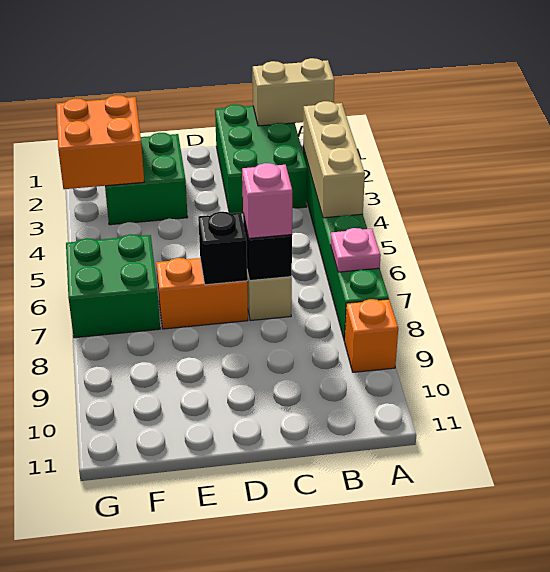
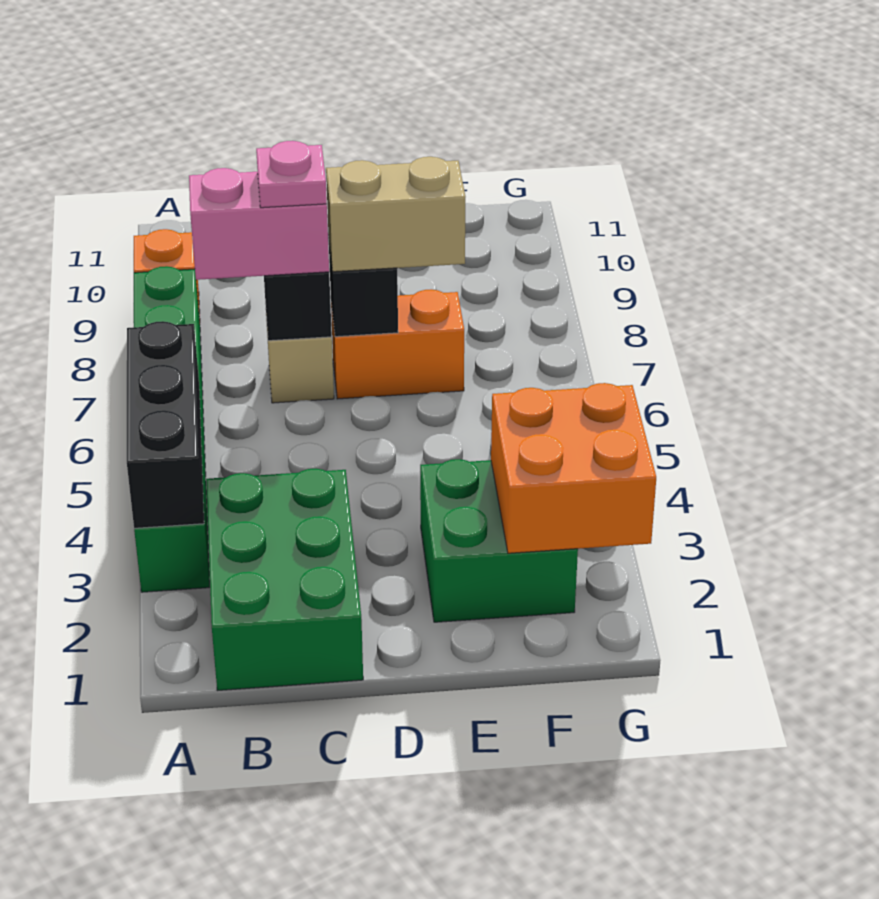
tan 1x2 brick [253,58,334,126] -> tan 1x2 brick moved to [326,157,465,272]
tan 1x3 brick [303,101,365,218] -> black 1x3 brick [127,321,204,528]
pink 1x1 plate [331,228,381,272] -> pink 1x1 plate moved to [256,141,327,208]
pink 1x1 brick [242,163,292,238] -> pink 1x2 brick [189,168,329,280]
green 2x2 brick [66,234,160,338] -> none

